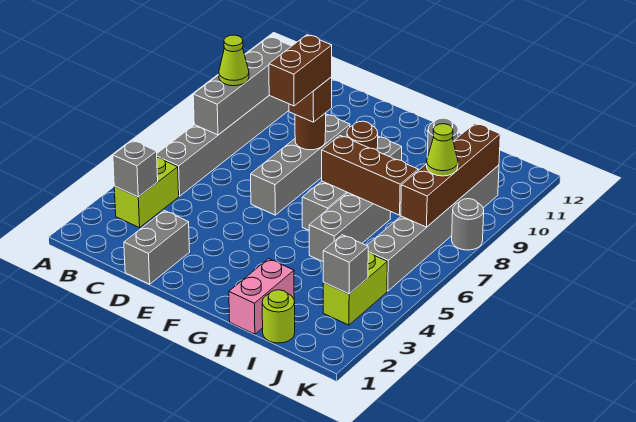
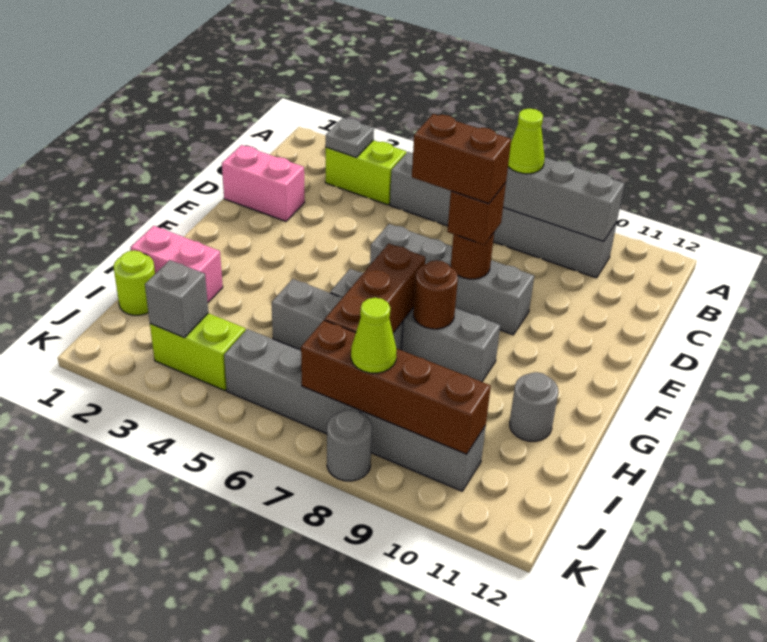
grey 1x1 brick [113,140,158,197] -> grey 1x1 plate [326,118,374,157]
grey 1x2 brick [124,211,190,284] -> pink 1x2 brick [222,145,305,221]

